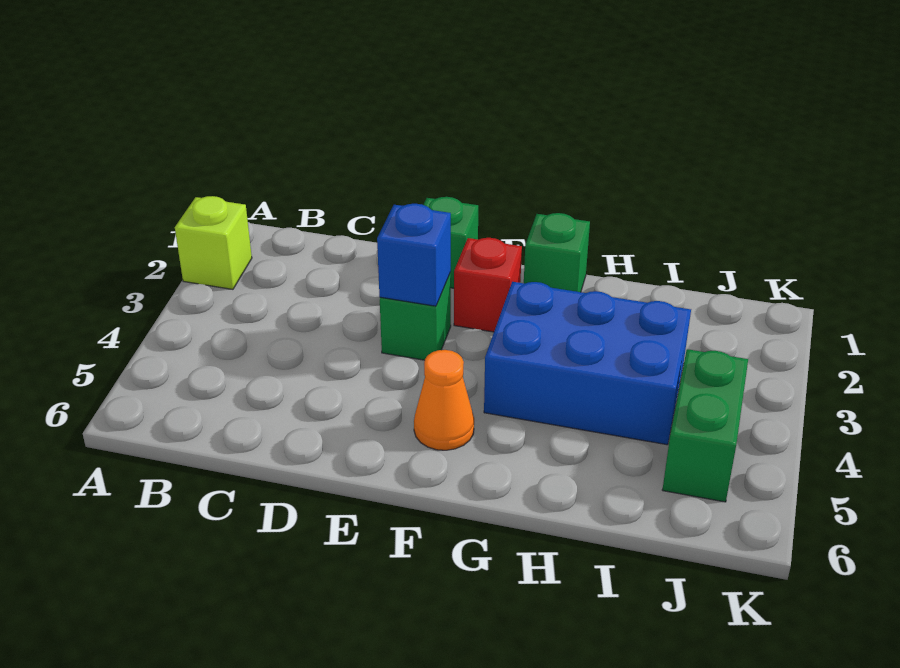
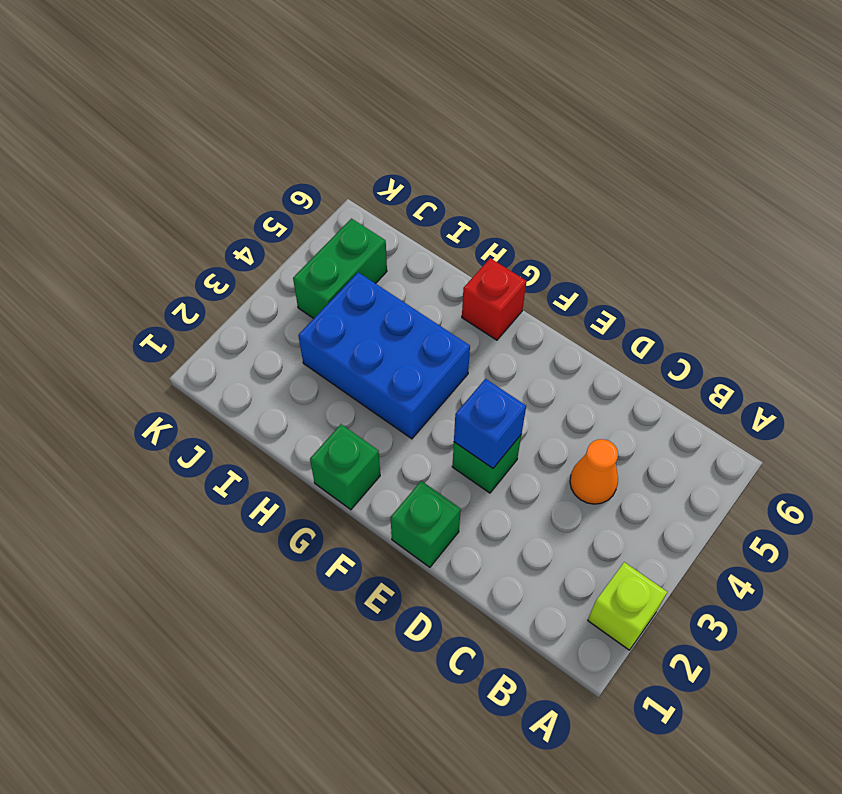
red 1x1 brick [454,238,522,332] -> red 1x1 brick moved to [462,258,527,340]
orange 1x1 cone [414,350,474,450] -> orange 1x1 cone moved to [570,439,618,504]

